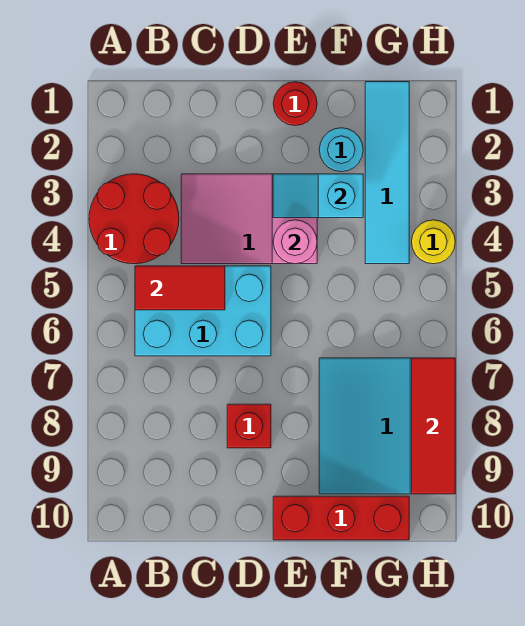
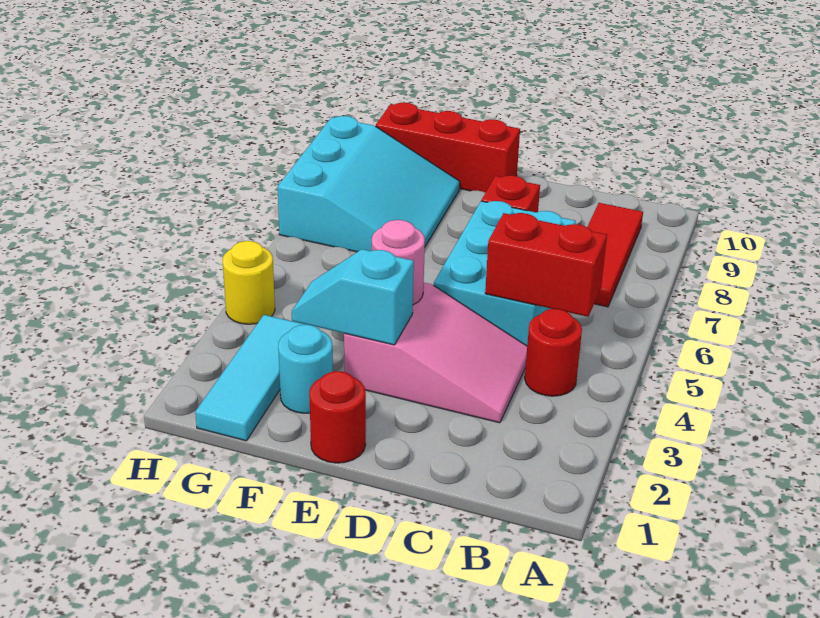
red 2x2 round brick [89,174,179,264] -> red 1x1 round brick [525,309,582,396]
cyan 2x3 brick [135,266,271,356] -> cyan 2x3 brick turned to [434,201,576,346]
red 1x2 tile [135,266,225,310] -> red 1x2 brick [485,213,607,317]
cyan 1x2 slope [273,174,363,218] -> cyan 1x2 slope turned to [292,249,414,345]
cyan 1x4 tile [365,82,409,264] -> cyan 1x3 tile [195,315,305,441]
red 1x3 tile [412,358,455,494] -> red 1x3 tile moved to [588,203,643,307]

